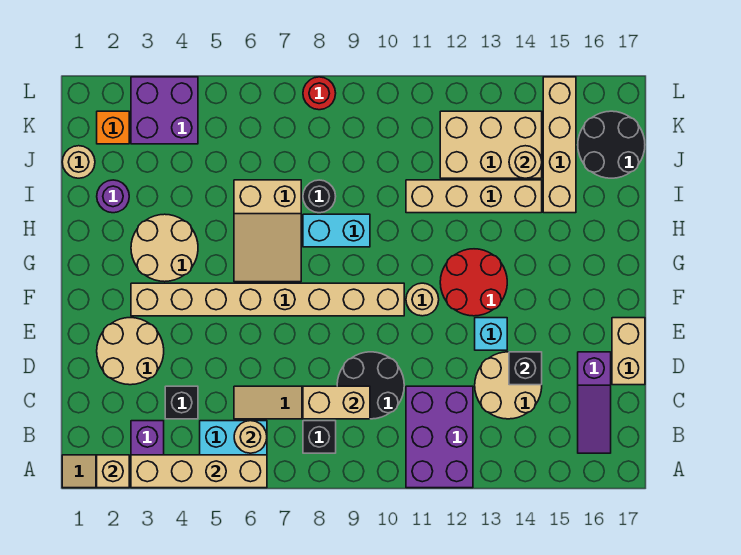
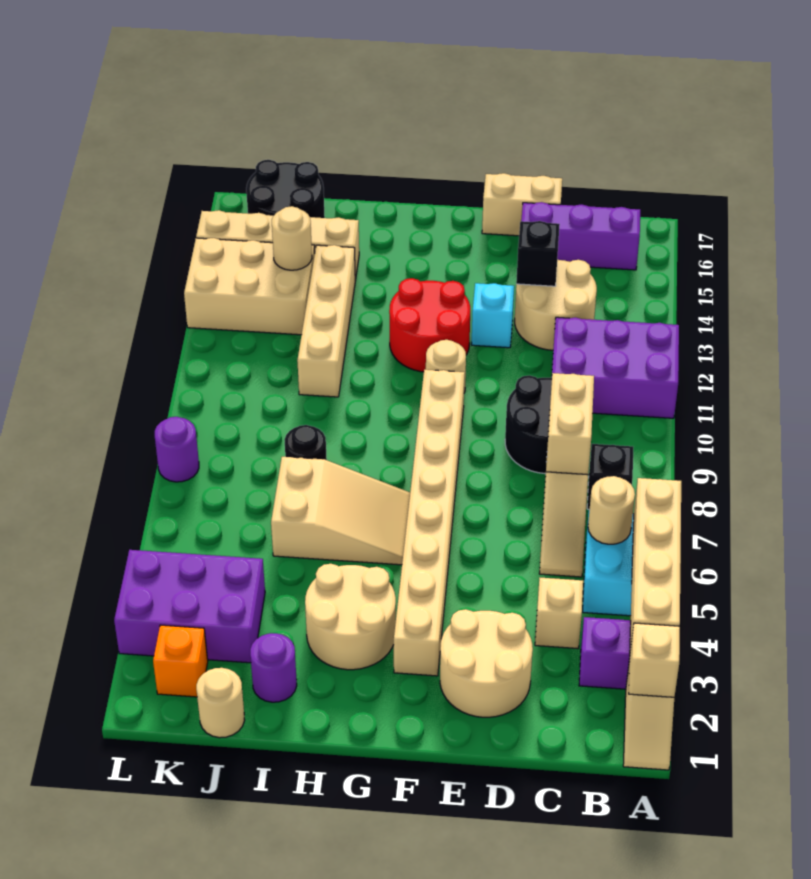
purple 1x3 slope [578,352,611,453] -> purple 1x3 brick [521,202,640,270]
black 1x1 brick [165,386,198,419] -> tan 1x1 brick [535,578,583,649]
cyan 1x2 brick [303,214,370,247] -> none
tan 2x3 brick [440,111,542,178] -> tan 2x3 brick turned to [184,238,315,335]
purple 2x2 brick [131,77,198,144] -> purple 2x3 brick [114,550,265,663]
red 1x1 round brick [303,77,336,110] -> purple 1x1 round brick [155,417,199,482]

